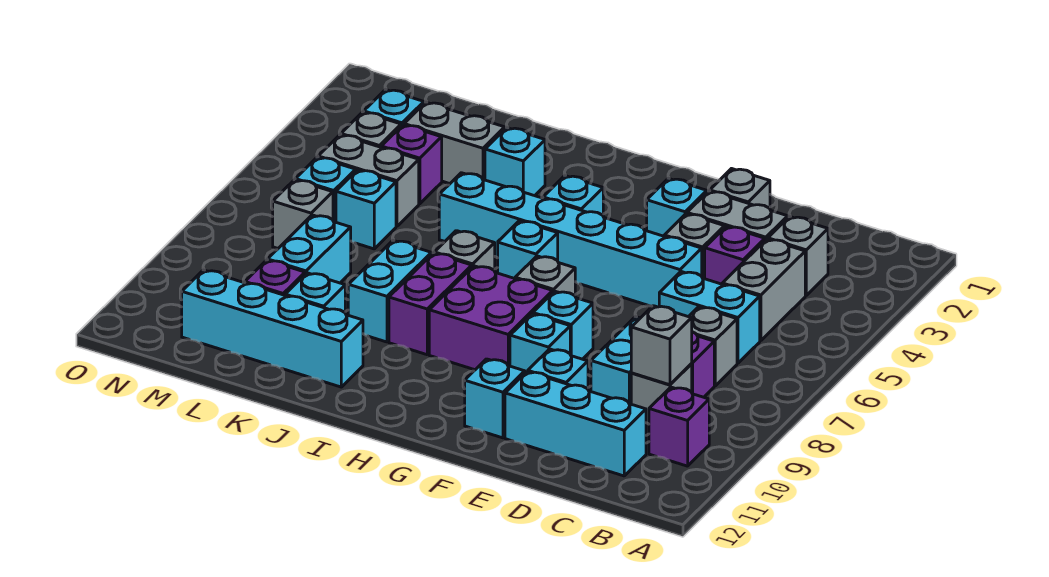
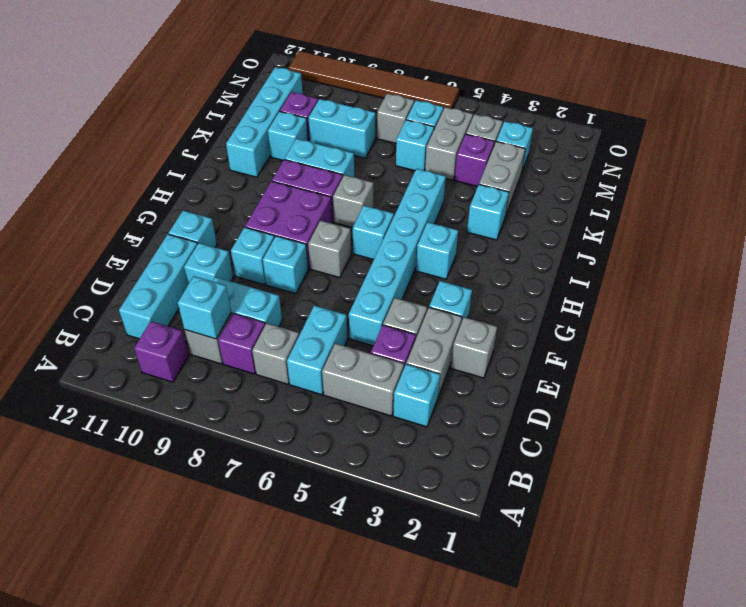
grey 1x1 brick [768,217,828,295] -> cyan 1x1 brick [393,364,440,427]
grey 1x1 brick [631,306,692,385] -> cyan 1x1 brick [178,276,231,339]
none -> brown 1x6 tile [289,51,459,110]

